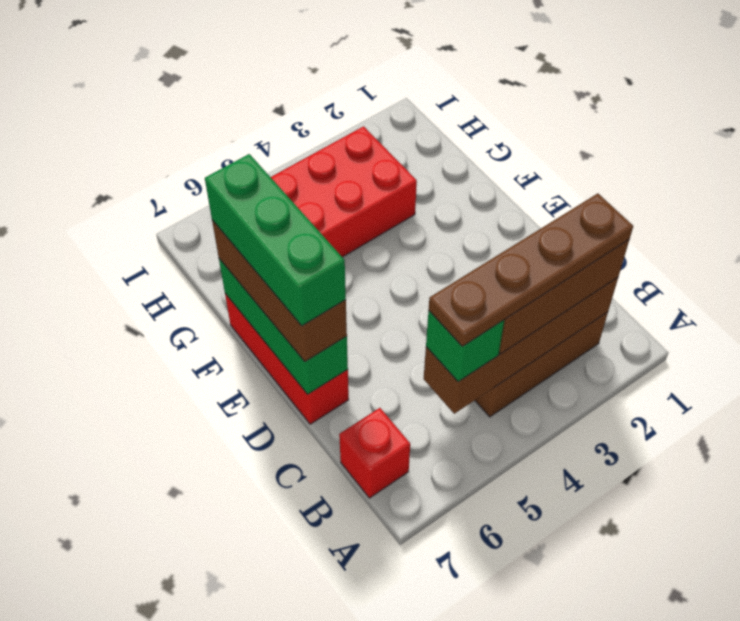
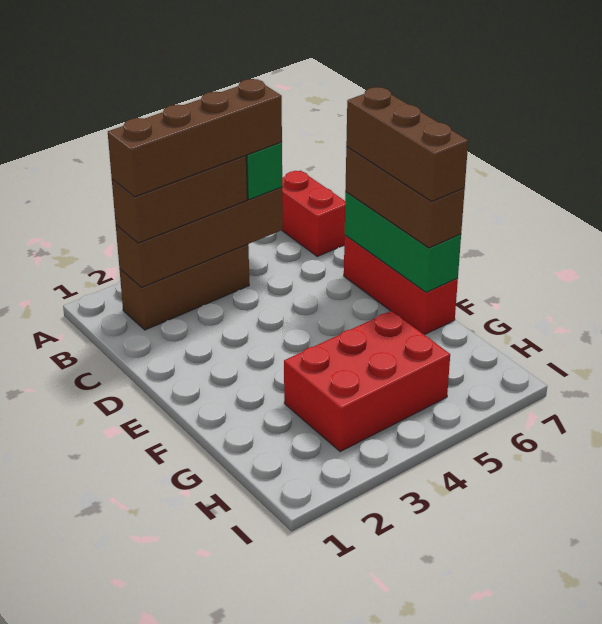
brown 1x4 plate [429,193,633,346] -> brown 1x4 brick [108,79,282,197]
red 1x1 brick [339,408,410,498] -> red 1x2 brick [282,171,345,257]
green 1x3 brick [205,154,346,326] -> brown 1x3 brick [346,87,468,201]

